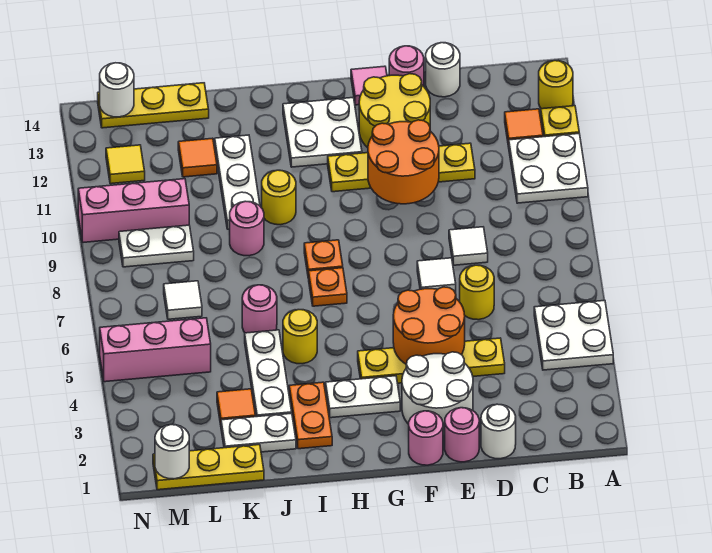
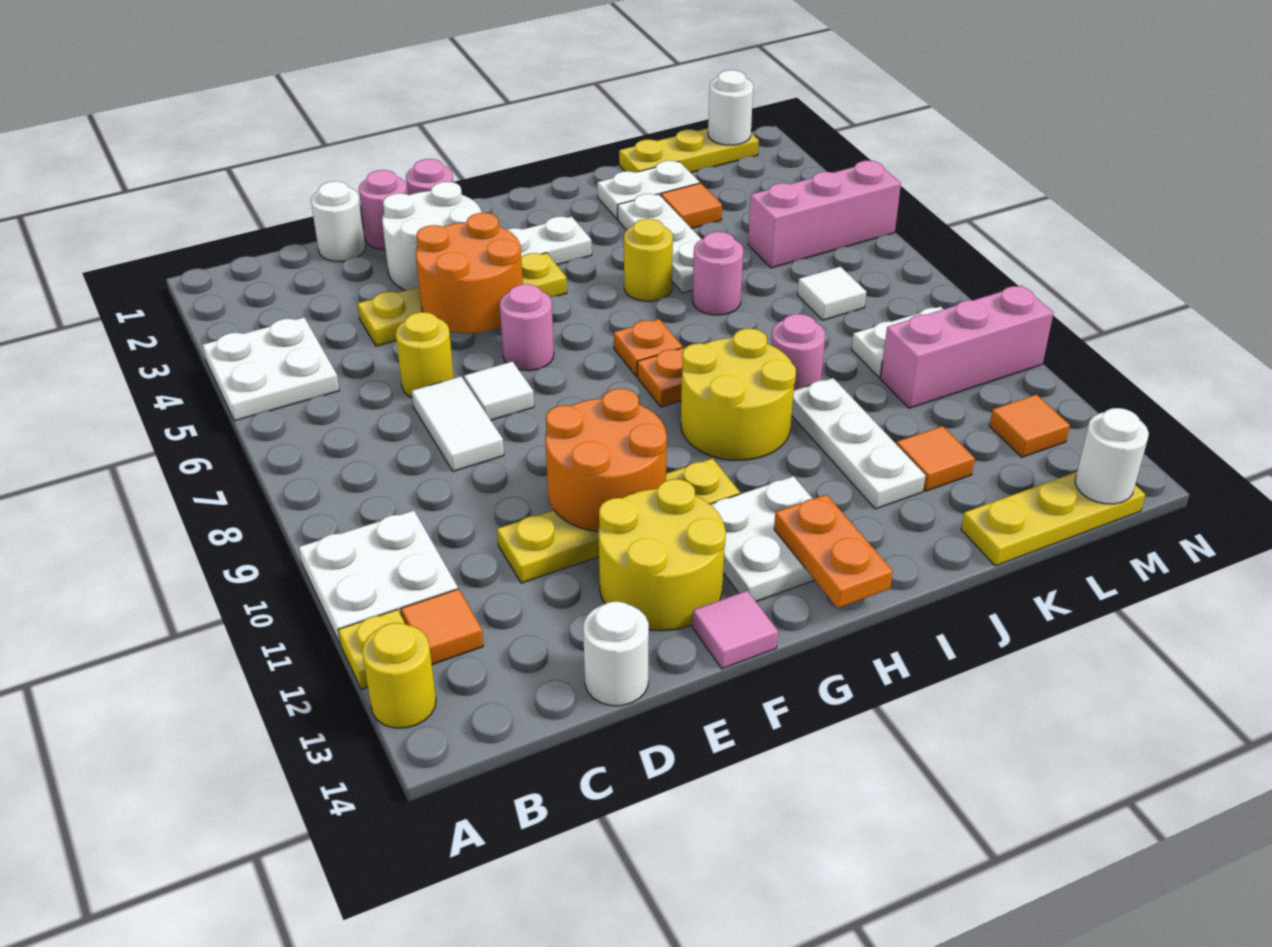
white 1x1 tile [449,227,488,265] -> white 1x2 tile [412,376,504,471]
pink 1x1 round brick [389,46,424,86] -> pink 1x1 round brick moved to [500,284,554,371]
orange 1x2 plate [289,382,332,449] -> orange 1x2 plate moved to [774,494,893,608]
yellow 1x1 round brick [262,170,296,225] -> yellow 2x2 round brick [681,328,796,460]
yellow 1x1 tile [106,145,145,184] -> orange 1x1 tile [989,395,1070,457]

